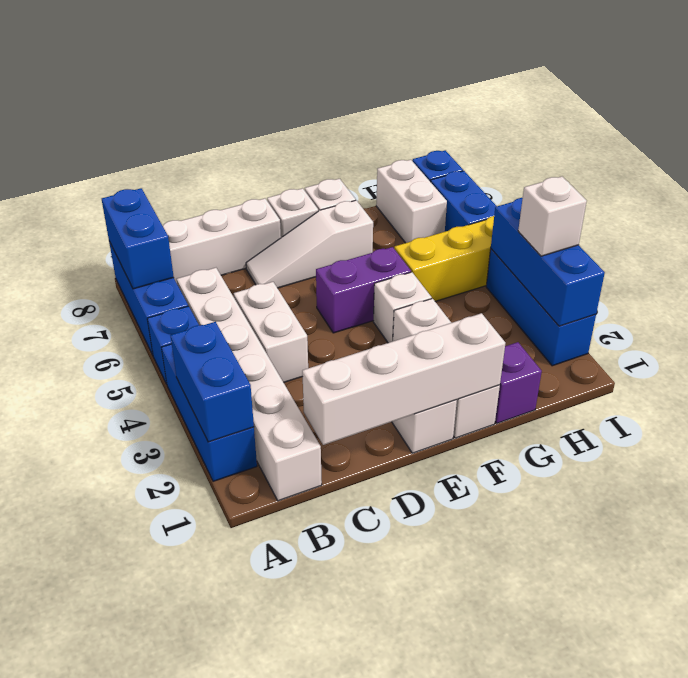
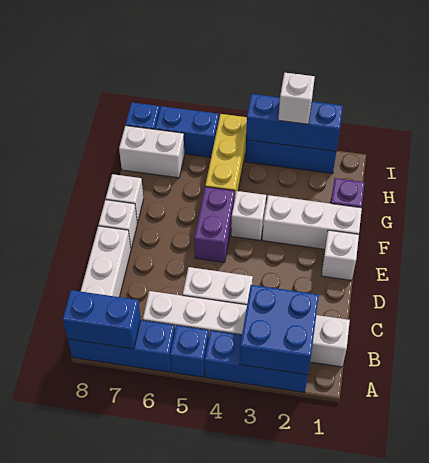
blue 1x2 brick [170,322,254,442] -> blue 2x2 brick [239,285,319,375]
white 1x4 brick [302,313,505,445] -> none
white 1x3 slope [246,200,373,288] -> none

